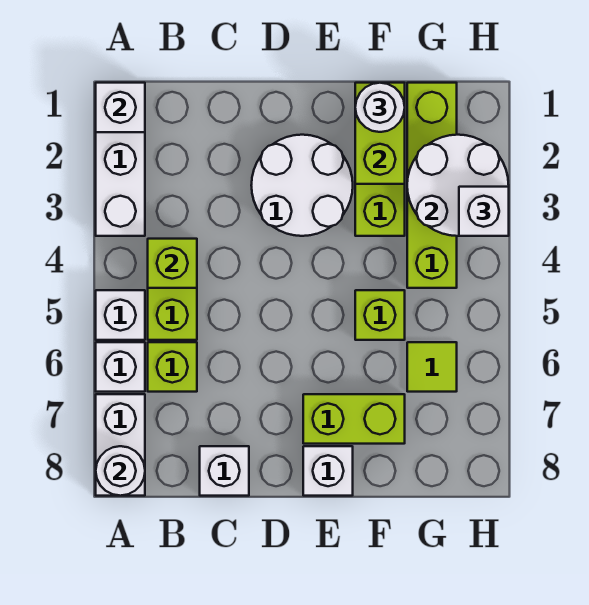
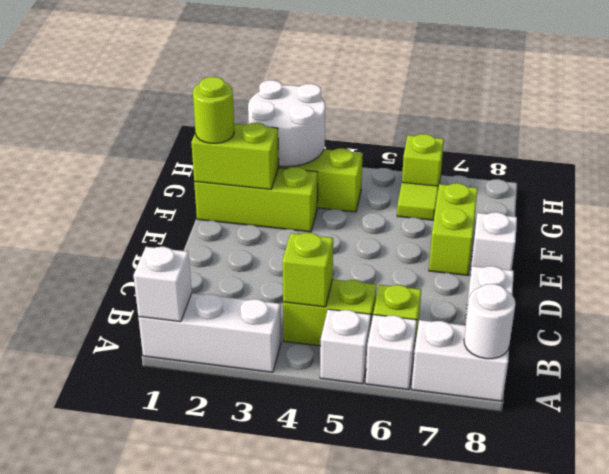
white 2x2 round brick [251,135,353,236] -> none
white 1x1 round brick [355,83,405,132] -> lime 1x1 round brick [193,77,234,143]
lime 1x1 brick [355,290,405,340] -> lime 1x1 brick moved to [402,134,444,188]
white 1x1 brick [459,187,509,236] -> none

